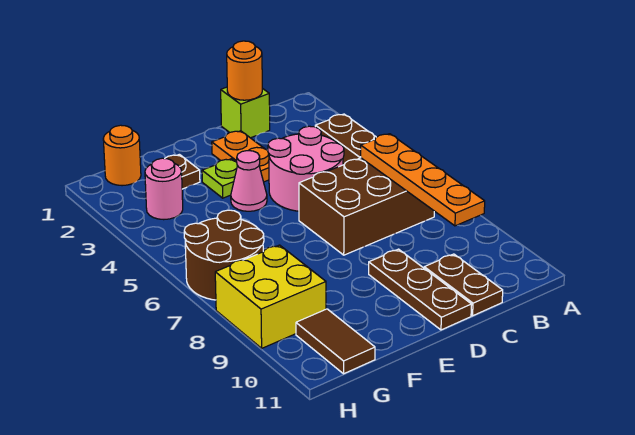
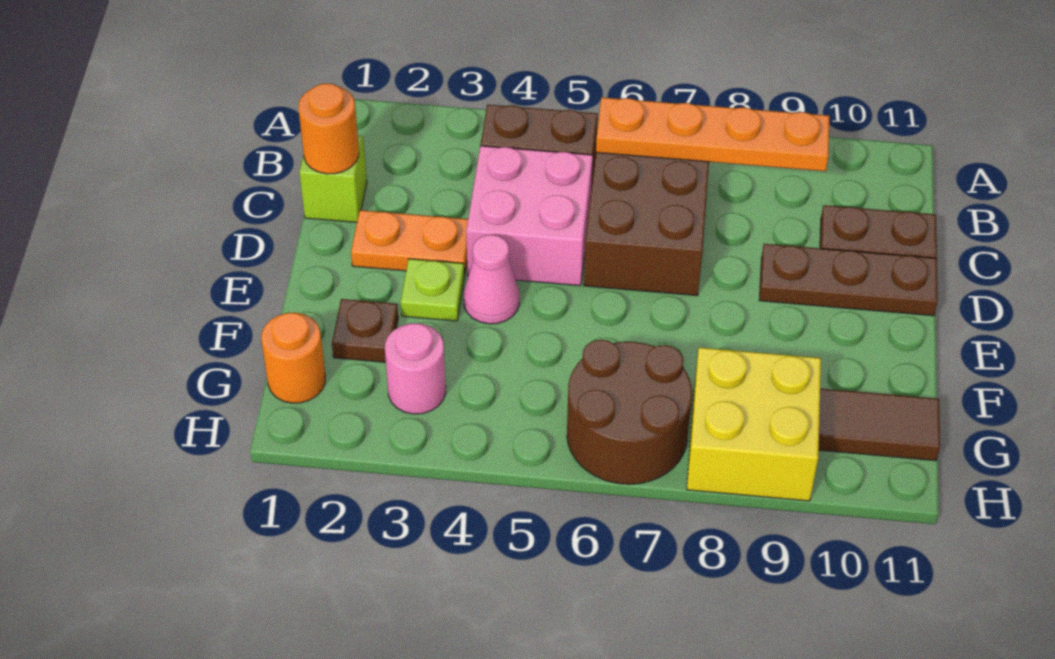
pink 2x2 round brick [268,126,344,211] -> pink 2x2 brick [466,146,593,286]

